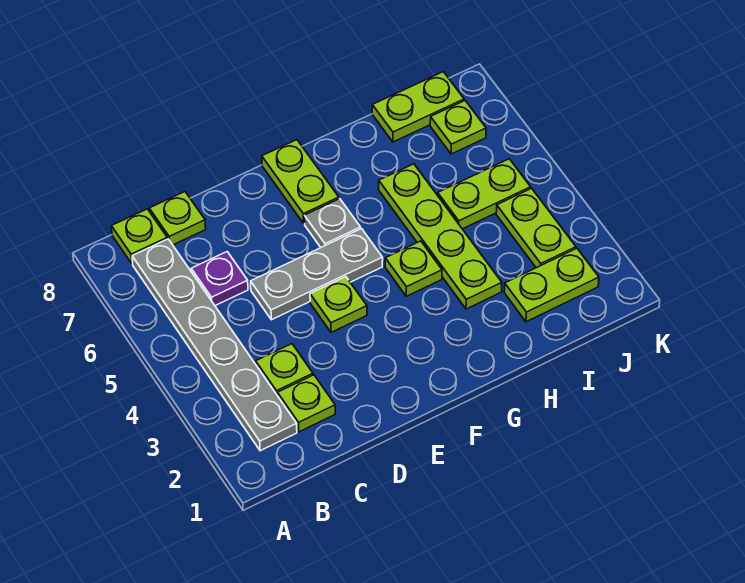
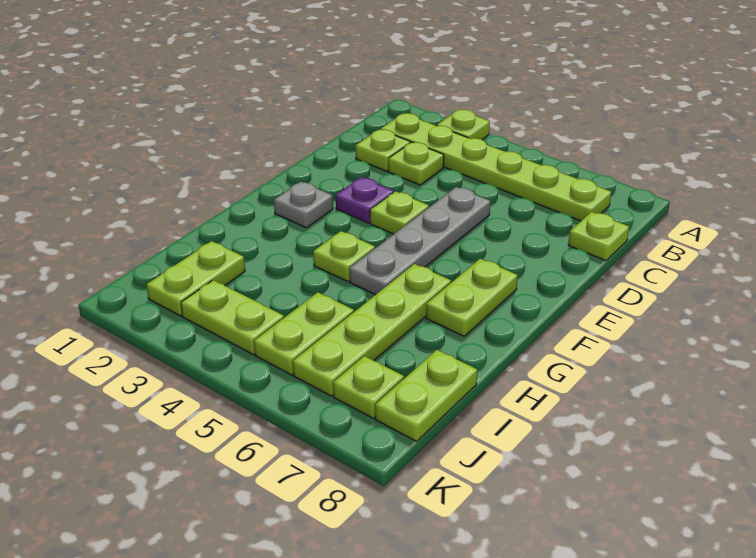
grey 1x6 plate [132,239,297,451] -> lime 1x6 plate [381,113,611,221]
lime 1x1 plate [111,209,167,264] -> lime 1x1 plate moved to [437,110,490,139]
purple 1x1 plate [191,252,248,306] -> purple 1x1 plate moved to [336,177,394,223]
grey 1x3 plate [251,229,383,320] -> grey 1x4 plate [349,187,491,295]
grey 1x1 plate [304,199,361,247] -> grey 1x1 plate moved to [274,182,333,228]
lime 1x2 plate [262,140,339,223] -> lime 1x2 plate turned to [426,259,518,336]
lime 1x4 plate [379,164,502,309] -> lime 1x4 plate turned to [293,264,451,396]

